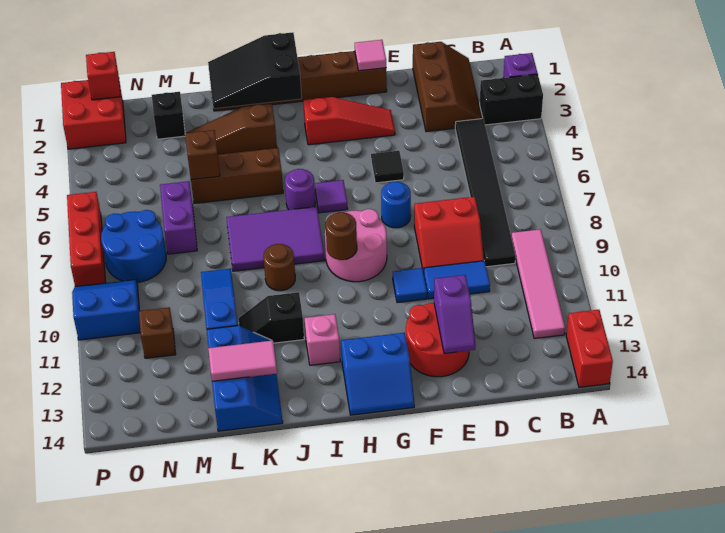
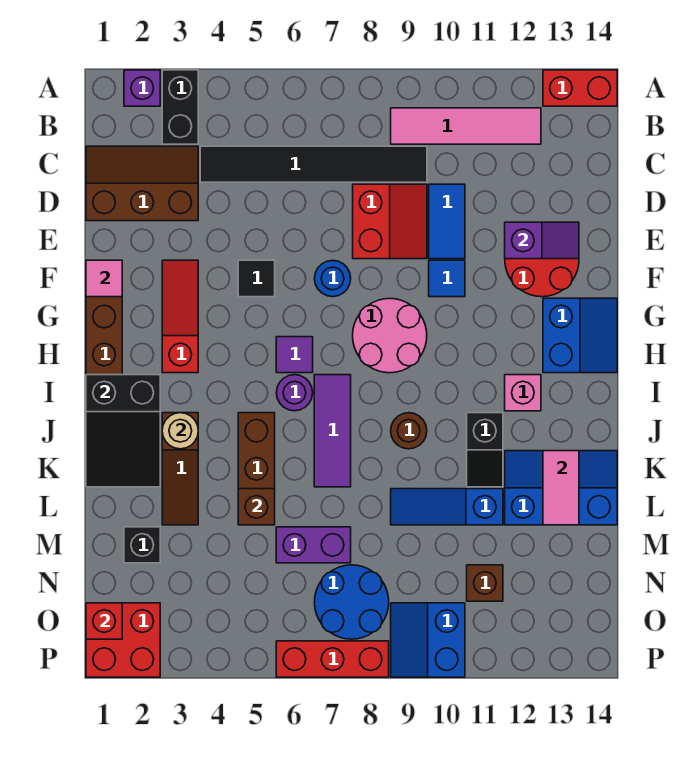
brown 1x1 round brick [326,212,357,260] -> none
purple 2x3 tile [226,207,325,271] -> purple 1x3 tile [314,375,351,487]
none -> tan 1x1 round brick [162,413,198,449]

